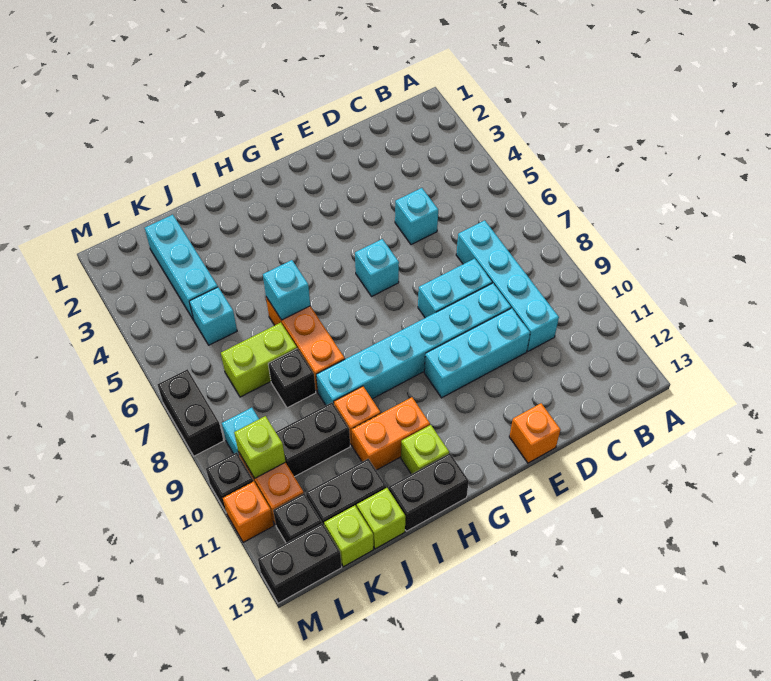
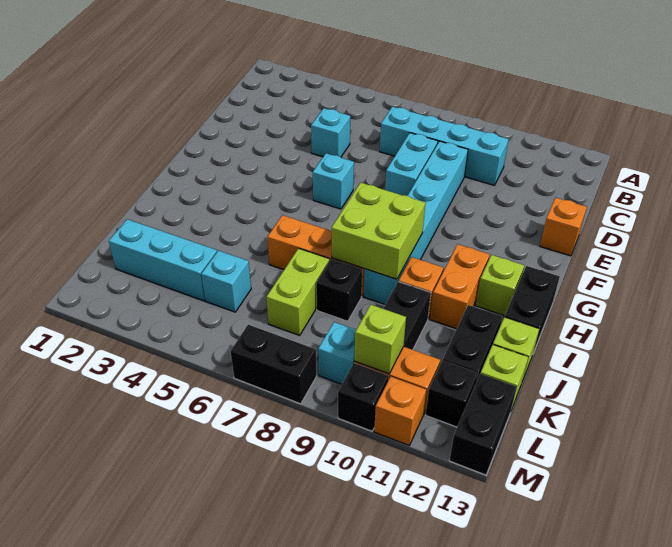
cyan 1x3 brick [424,308,530,398] -> none
none -> lime 2x2 brick [331,183,425,279]
cyan 1x1 brick [263,260,310,320] -> none

